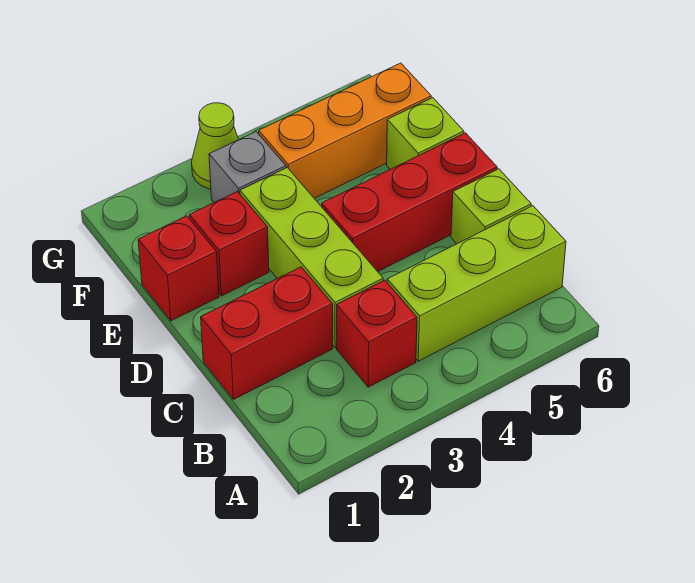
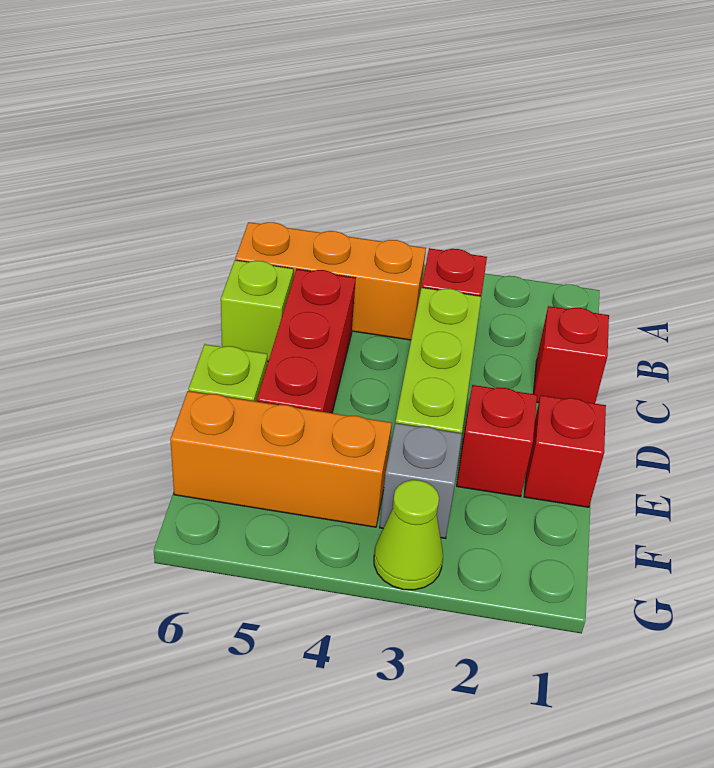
lime 1x3 brick [387,206,566,361] -> orange 1x3 brick [235,222,426,340]
red 1x2 brick [201,267,333,399] -> red 1x1 brick [533,306,609,403]
red 1x3 brick [322,133,497,272] -> red 1x3 brick turned to [257,269,356,413]

